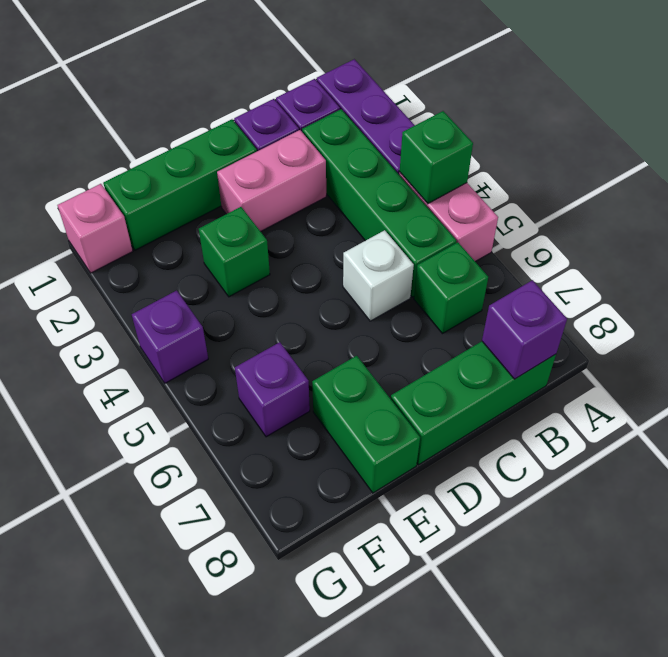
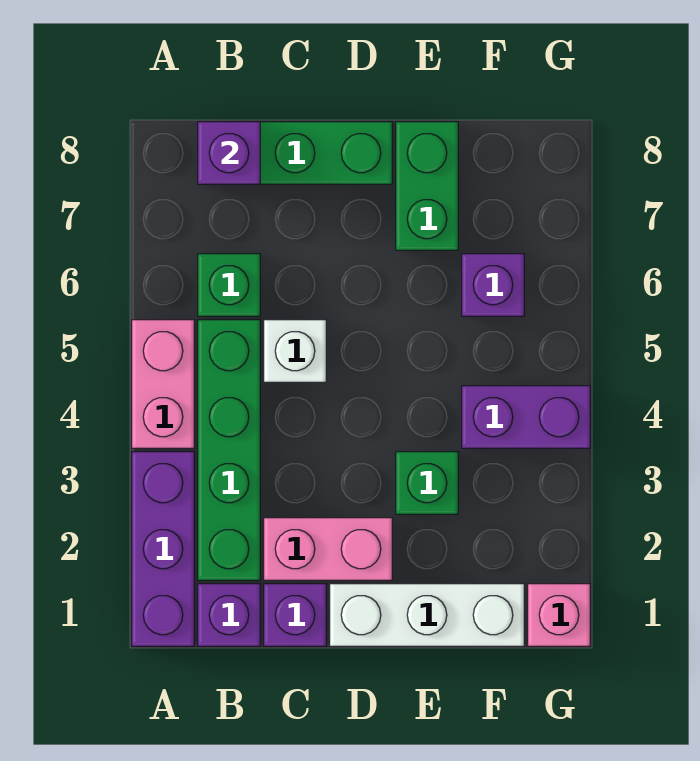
green 1x1 brick [400,111,473,204] -> none
green 1x3 brick [103,119,257,250] -> white 1x3 brick [330,584,524,646]
purple 1x1 brick [132,290,208,383] -> purple 1x2 brick [462,386,590,448]

